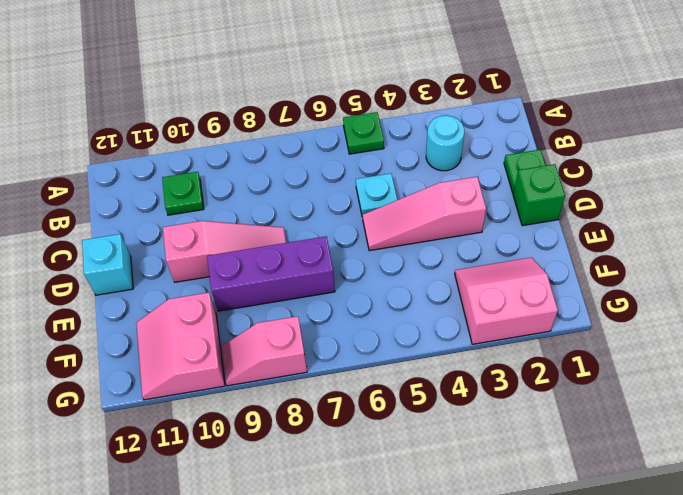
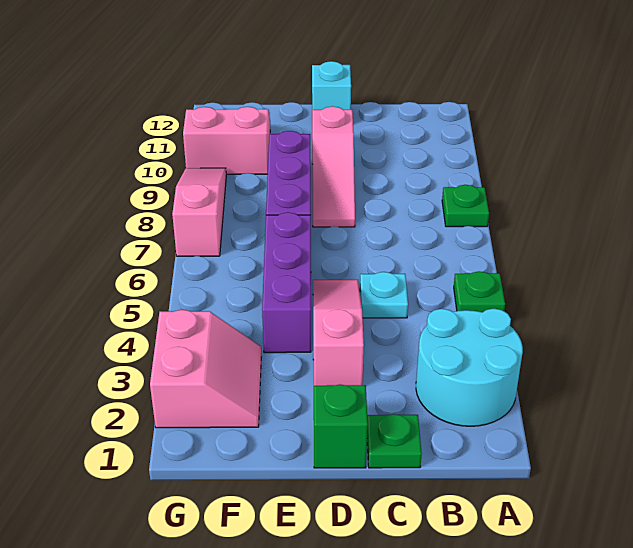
cyan 1x1 round brick [426,115,464,171] -> cyan 2x2 round brick [416,308,523,426]
green 1x1 plate [162,172,204,215] -> green 1x1 plate moved to [442,185,489,227]
none -> purple 1x3 brick [262,212,311,353]
pink 1x2 slope [221,316,307,386] -> pink 1x3 slope [172,168,226,256]

